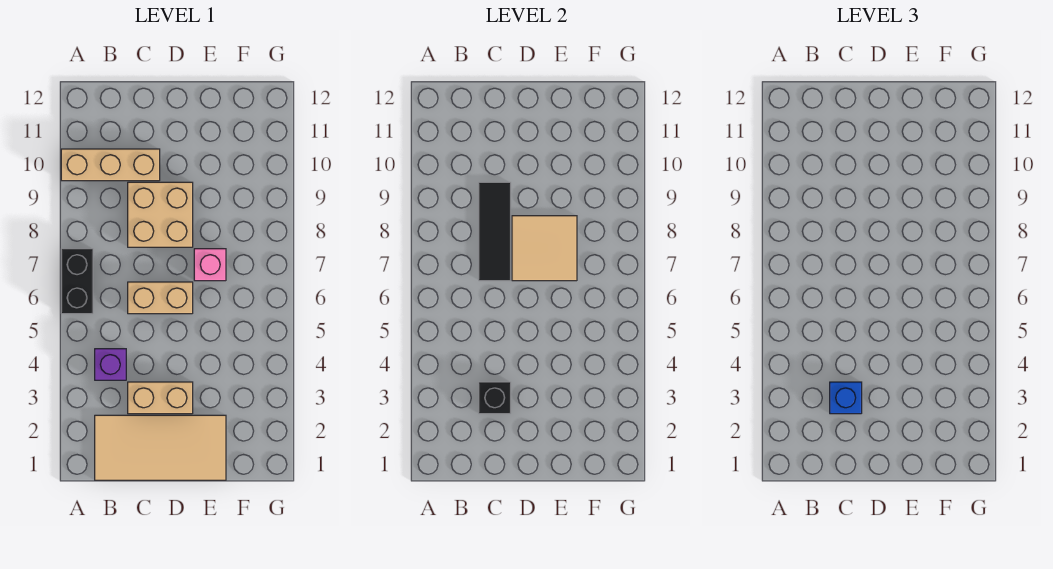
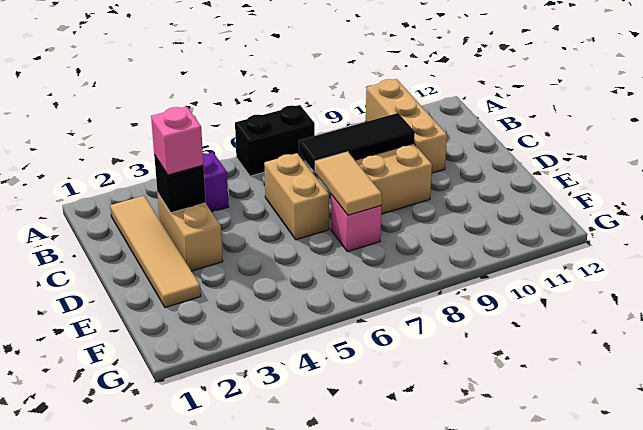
tan 2x4 tile [95,415,226,480] -> tan 1x4 tile [110,196,201,308]
blue 1x1 brick [830,382,862,414] -> pink 1x1 brick [151,107,203,175]
tan 2x2 tile [512,216,577,281] -> tan 1x2 tile [315,152,382,215]

